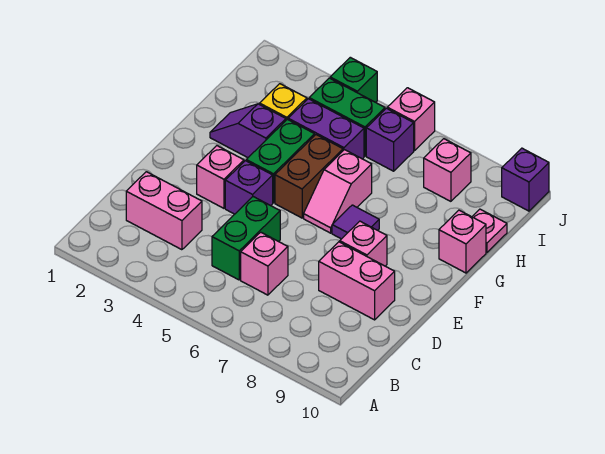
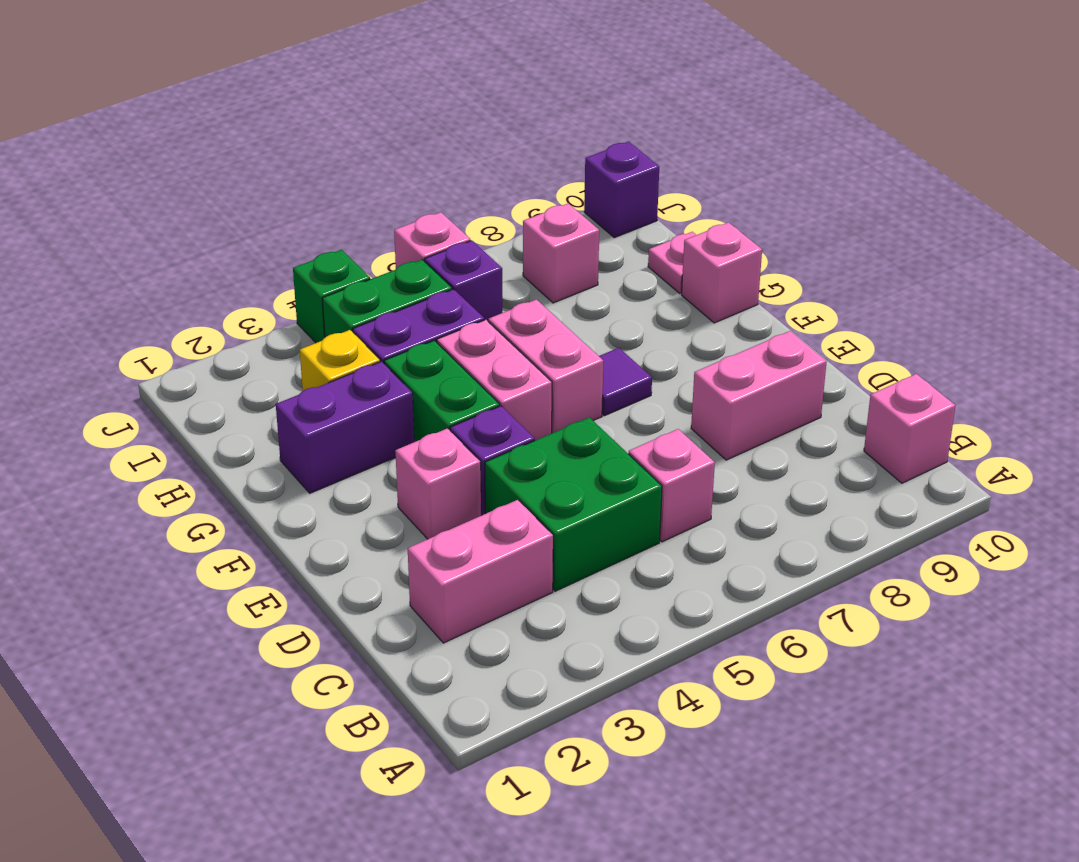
green 1x2 brick [212,197,280,280] -> green 2x2 brick [485,417,662,591]
pink 1x1 brick [340,221,387,266] -> pink 1x1 brick moved to [864,374,956,483]
brown 1x2 brick [275,135,343,218] -> pink 1x2 brick [437,320,552,440]
pink 1x2 slope [304,150,372,233] -> pink 1x2 brick [488,299,603,433]
purple 1x2 slope [210,104,286,158] -> purple 1x2 brick [276,362,414,493]

